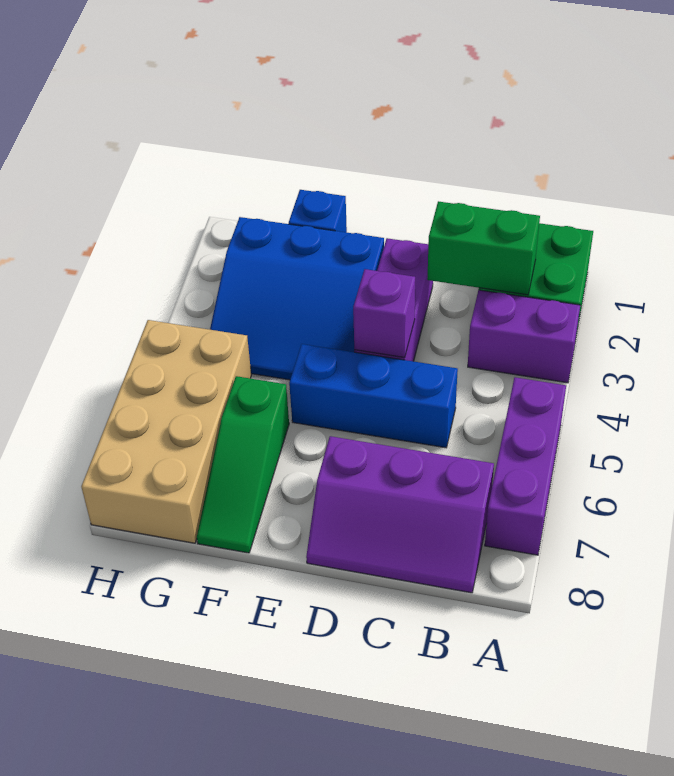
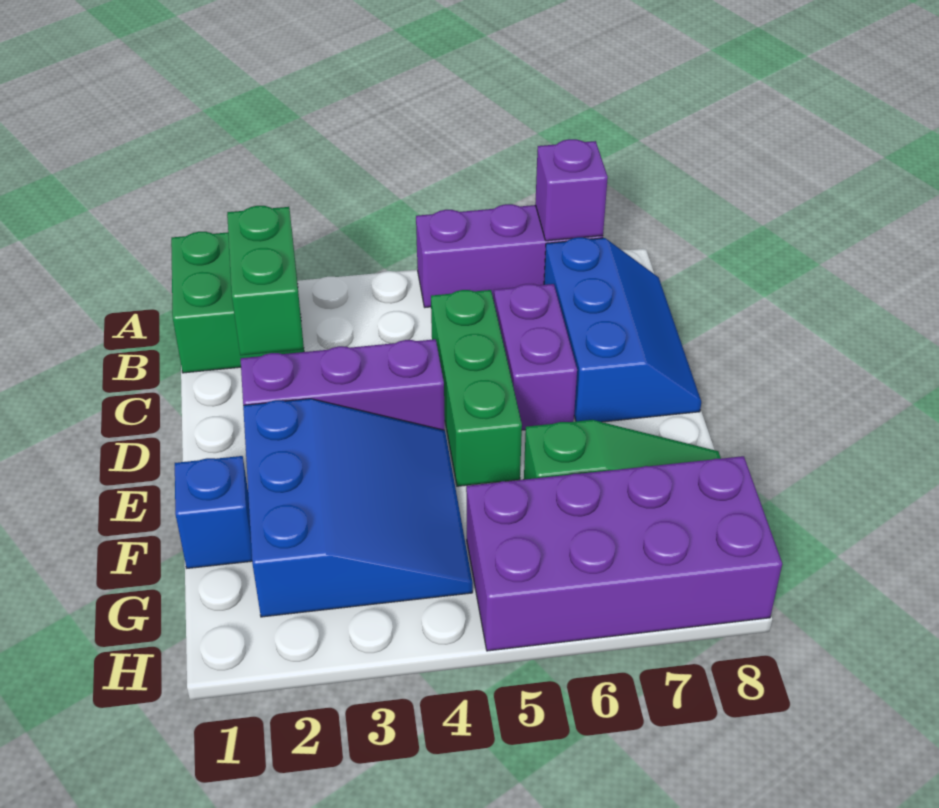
purple 1x2 brick [468,290,580,383] -> purple 1x2 brick moved to [494,284,577,430]
purple 2x3 slope [306,436,494,593] -> blue 2x3 slope [544,237,701,422]
blue 1x3 brick [289,344,458,448] -> green 1x3 brick [431,290,522,486]
purple 1x1 brick [353,269,415,358] -> purple 1x1 brick moved to [535,139,608,241]
tan 2x4 brick [81,320,251,543] -> purple 2x4 brick [466,456,782,651]

